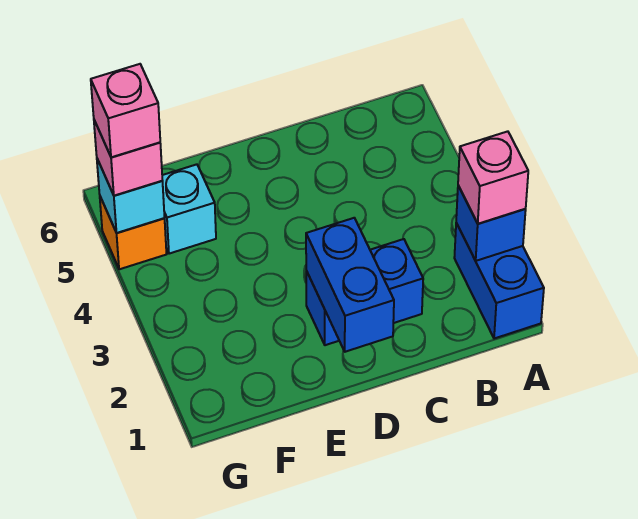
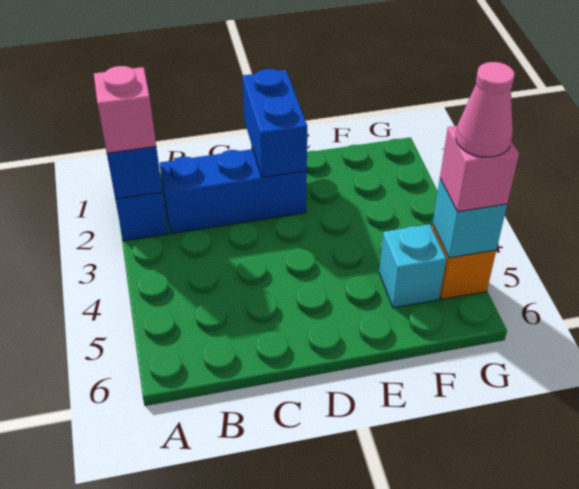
blue 1x2 brick [306,239,423,345] -> blue 1x3 brick [159,149,307,234]
pink 1x1 brick [91,64,160,157] -> pink 1x1 cone [456,62,515,157]

